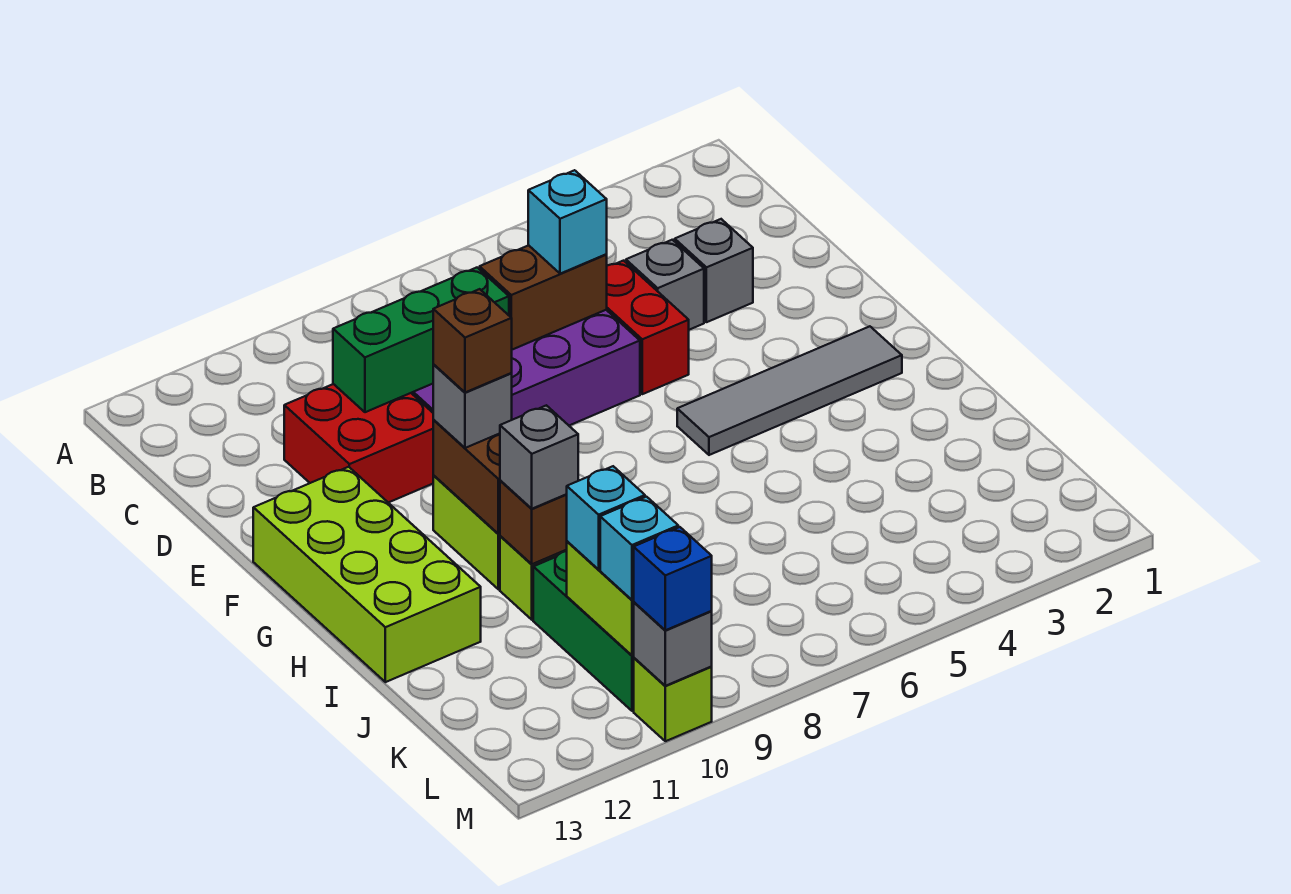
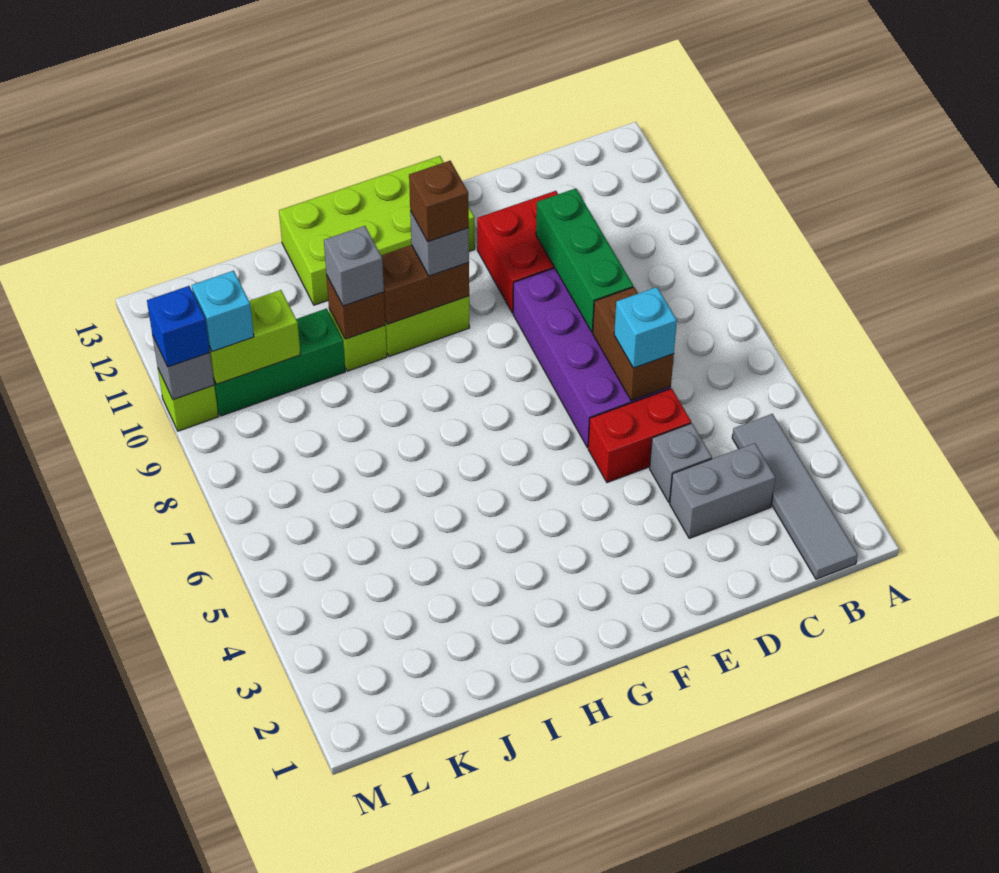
grey 1x1 brick [675,219,753,322] -> grey 1x2 brick [670,443,775,538]
grey 1x4 tile [677,326,902,455] -> grey 1x4 tile moved to [732,414,858,579]
cyan 1x1 brick [567,466,645,569] -> none

